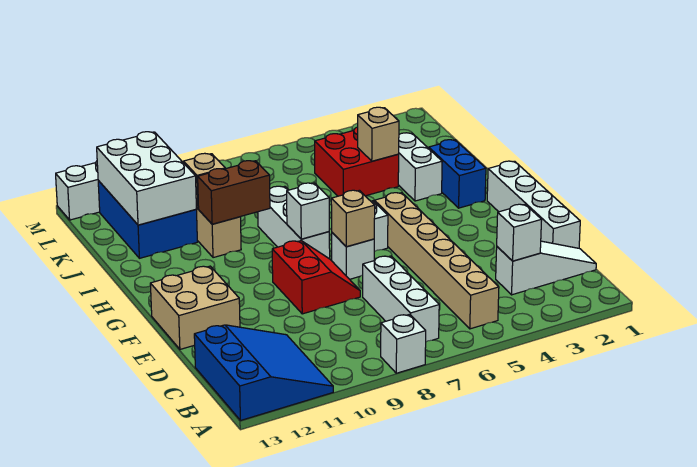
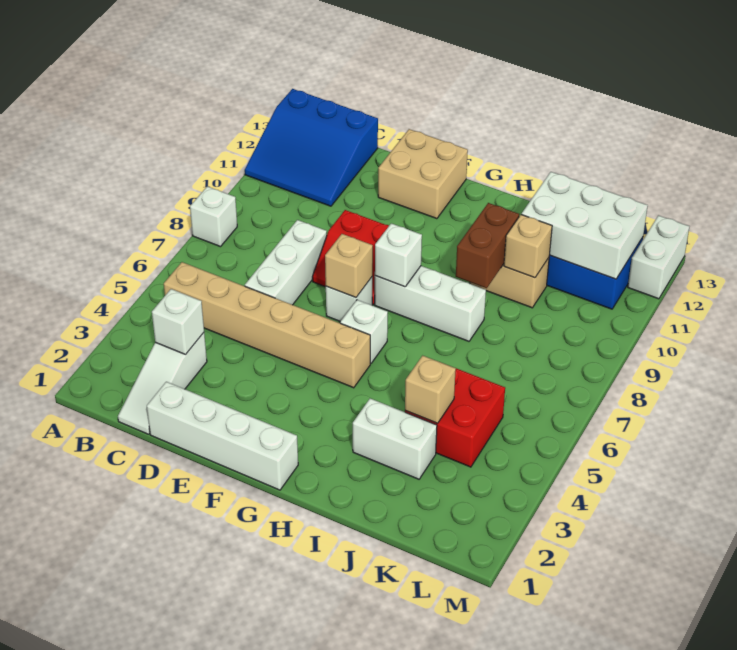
white 1x3 brick [363,256,439,342] -> white 1x3 brick turned to [245,220,327,305]
blue 1x2 brick [429,140,486,208] -> none

